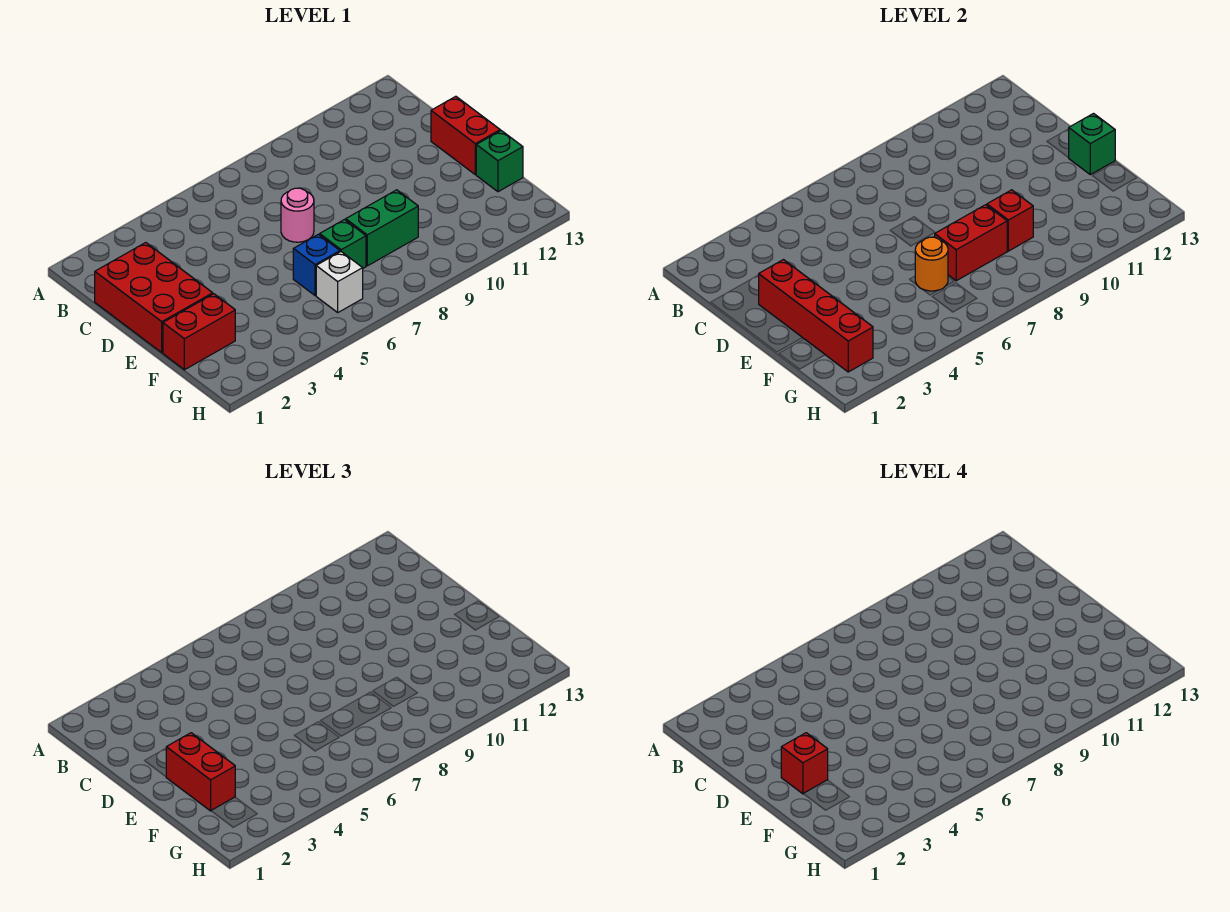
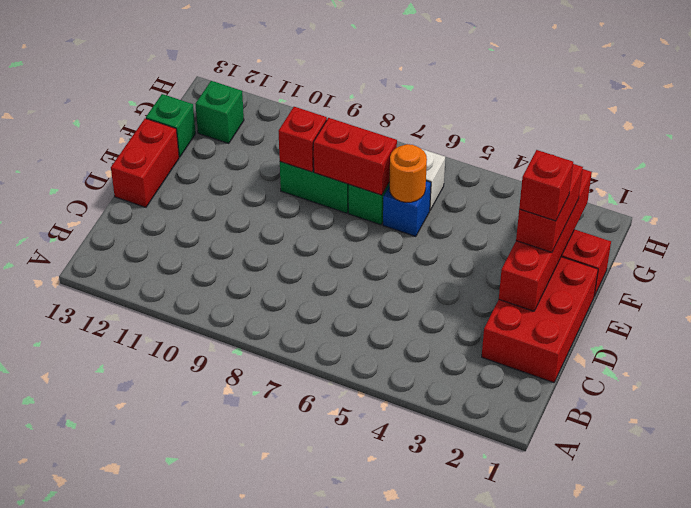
pink 1x1 round brick [281,188,314,242] -> none
green 1x1 brick [1069,114,1115,175] -> green 1x1 brick moved to [196,81,244,143]

